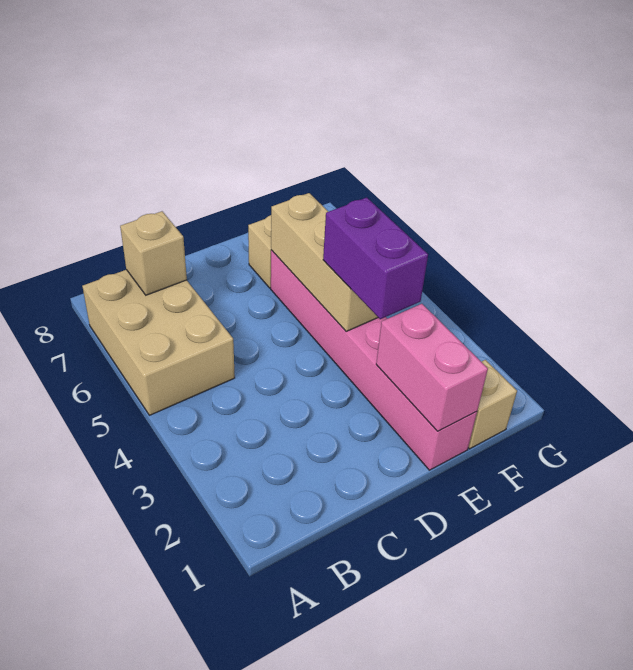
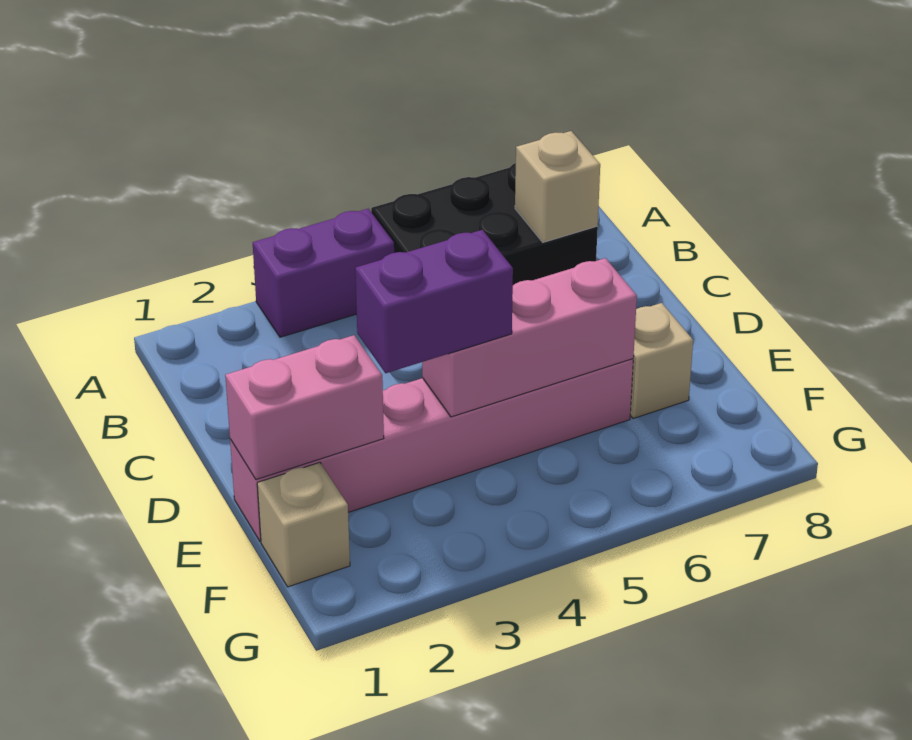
none -> purple 1x2 brick [253,209,394,337]
tan 2x3 brick [82,270,235,415] -> black 2x3 brick [371,163,598,285]
tan 1x3 brick [271,193,378,331] -> pink 1x3 brick [422,258,637,417]

